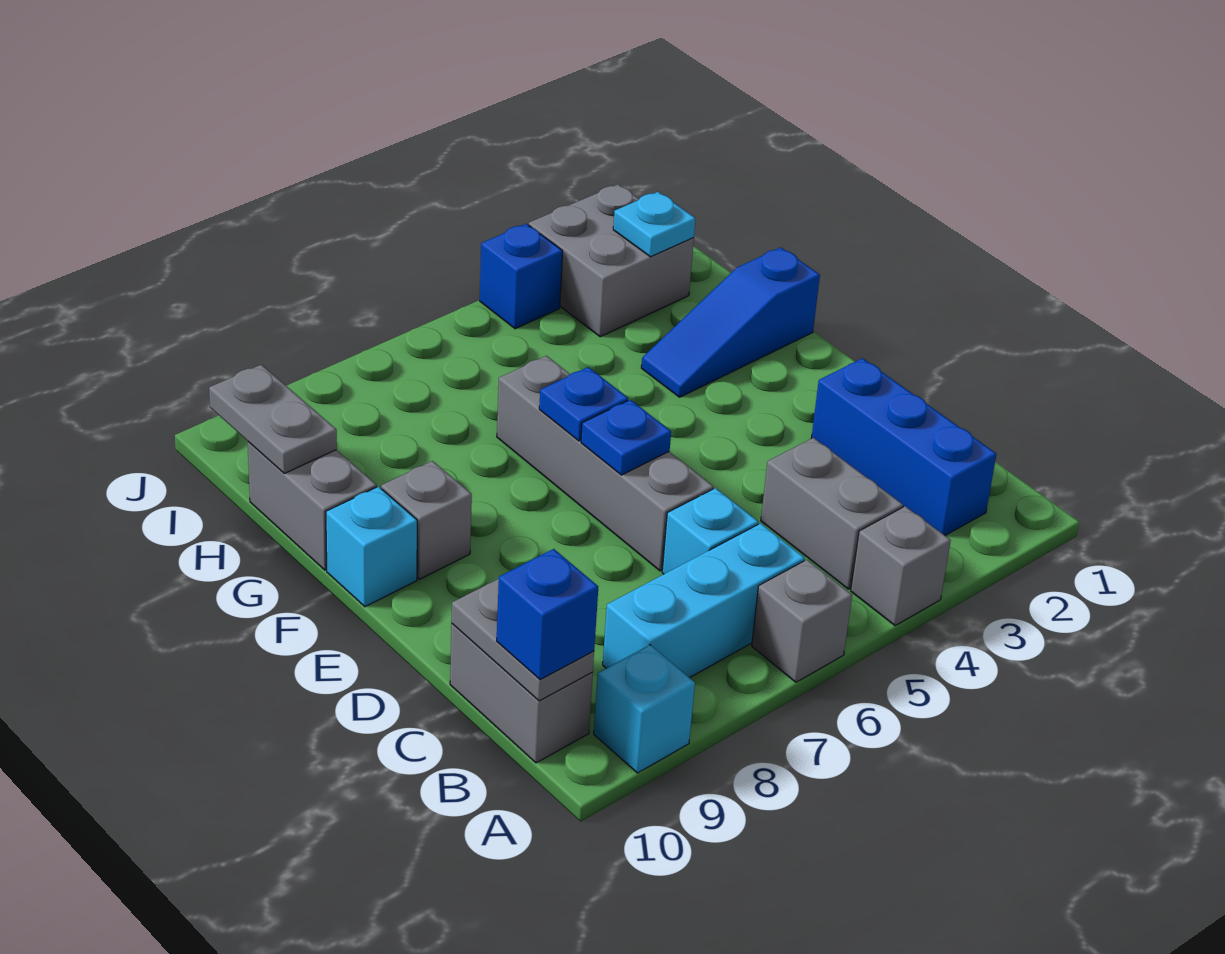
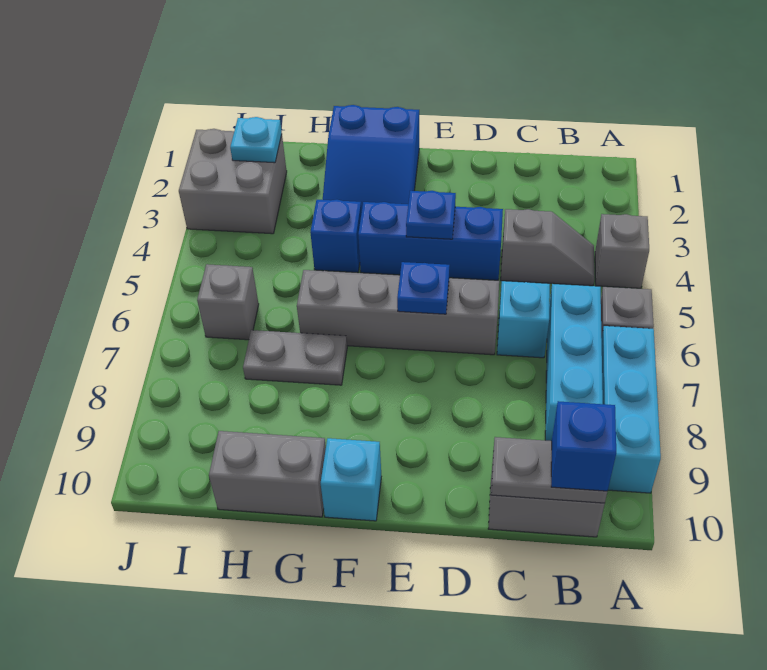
cyan 1x1 brick [594,645,695,773] -> cyan 1x3 brick [602,326,661,493]
blue 1x3 brick [812,358,996,535] -> blue 1x3 brick moved to [358,202,503,280]
grey 1x2 brick [761,438,903,589] -> grey 1x2 slope [501,209,594,286]
blue 1x1 plate [539,367,628,441] -> blue 1x1 plate moved to [406,191,456,239]
grey 1x1 brick [381,461,472,579] -> grey 1x1 brick moved to [197,264,259,340]
blue 1x3 slope [641,247,820,397] -> blue 2x3 slope [323,105,419,211]
grey 1x2 plate [209,365,337,473] -> grey 1x2 plate moved to [243,330,347,385]
blue 1x1 brick [480,224,563,329] -> blue 1x1 brick moved to [310,200,362,272]

